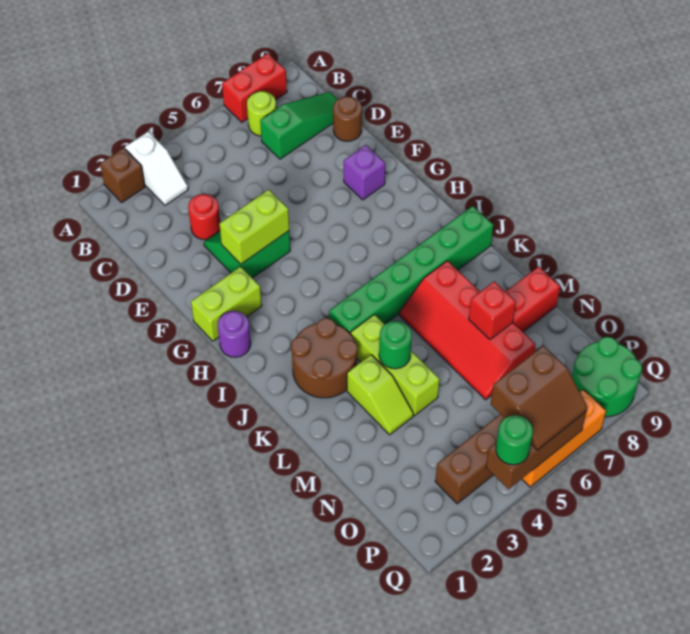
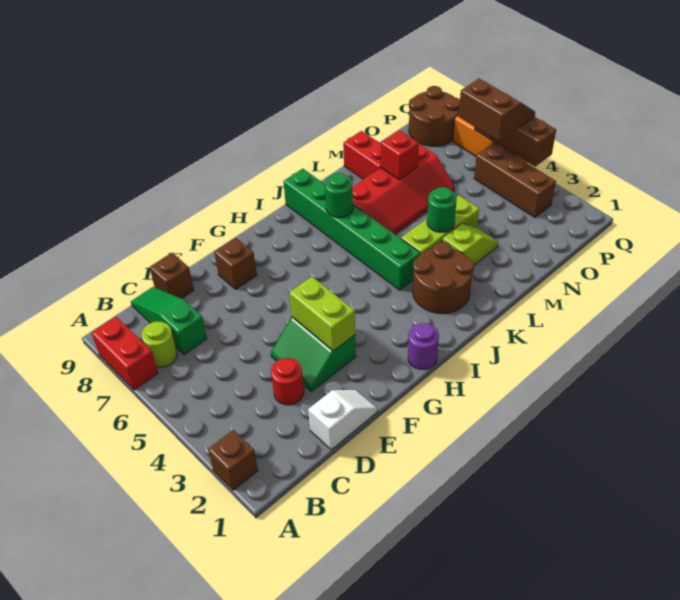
white 1x2 slope [125,131,188,205] -> white 1x2 slope moved to [308,390,377,450]
brown 1x1 round brick [333,96,362,141] -> brown 1x1 brick [149,253,194,299]
purple 1x1 brick [344,145,385,200] -> brown 1x1 brick [214,238,257,289]
lime 1x2 brick [191,267,262,341] -> none
green 2x2 round brick [572,337,642,417] -> brown 2x2 round brick [409,86,460,146]
green 1x1 round brick [496,415,533,465] -> green 1x1 round brick moved to [325,173,353,218]

